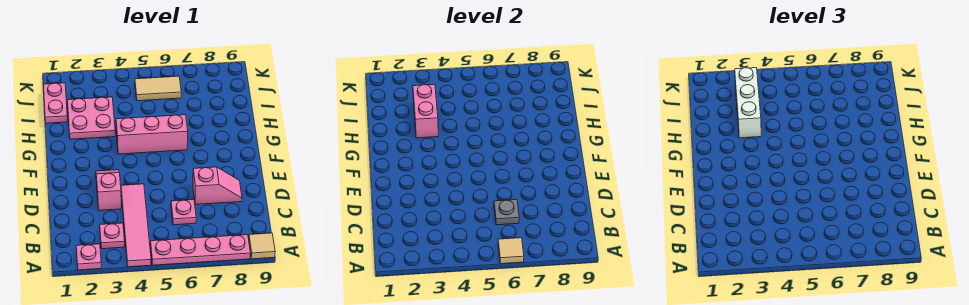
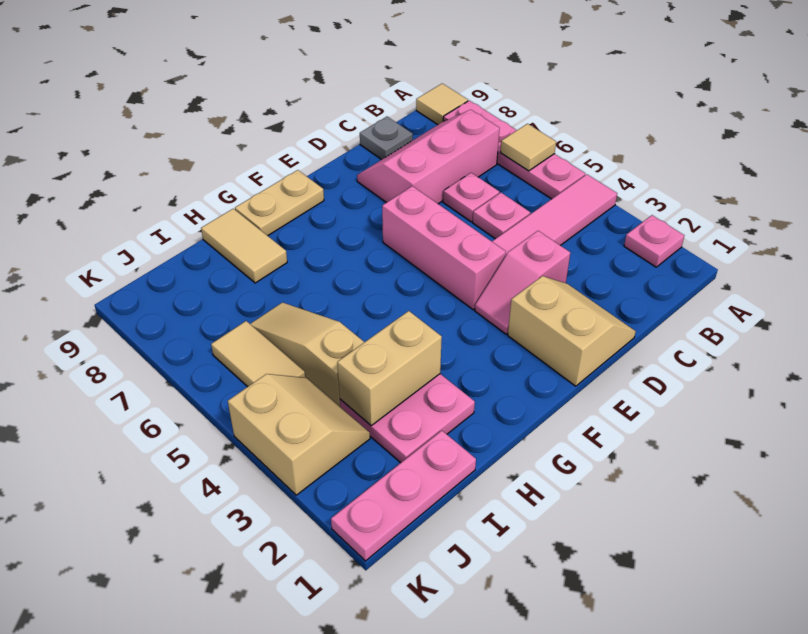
pink 1x1 plate [100,223,125,249] -> pink 1x1 plate moved to [473,193,530,239]
grey 1x1 plate [494,200,519,225] -> grey 1x1 plate moved to [360,117,413,160]
none -> tan 2x2 slope [508,276,636,386]
pink 1x2 slope [193,167,242,204] -> pink 2x3 slope [357,110,500,204]
none -> tan 1x2 plate [235,170,324,236]
pink 1x3 brick [116,115,188,154] -> pink 1x3 brick moved to [382,186,506,310]
pink 1x2 brick [413,84,438,138] -> tan 1x2 brick [337,311,442,425]
white 1x3 brick [735,68,761,138] -> none
none -> tan 1x2 tile [201,209,287,283]
pink 1x2 plate [43,83,68,123] -> pink 1x3 plate [331,431,476,561]
none -> tan 1x3 slope [250,303,364,406]
none -> tan 2x2 slope [228,374,370,495]

